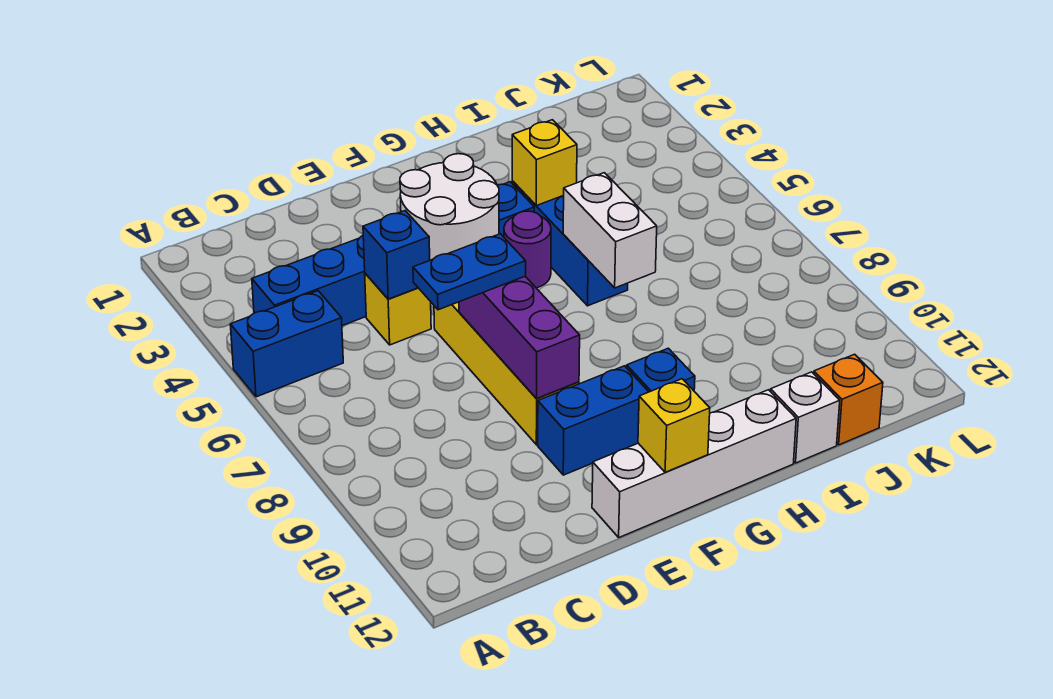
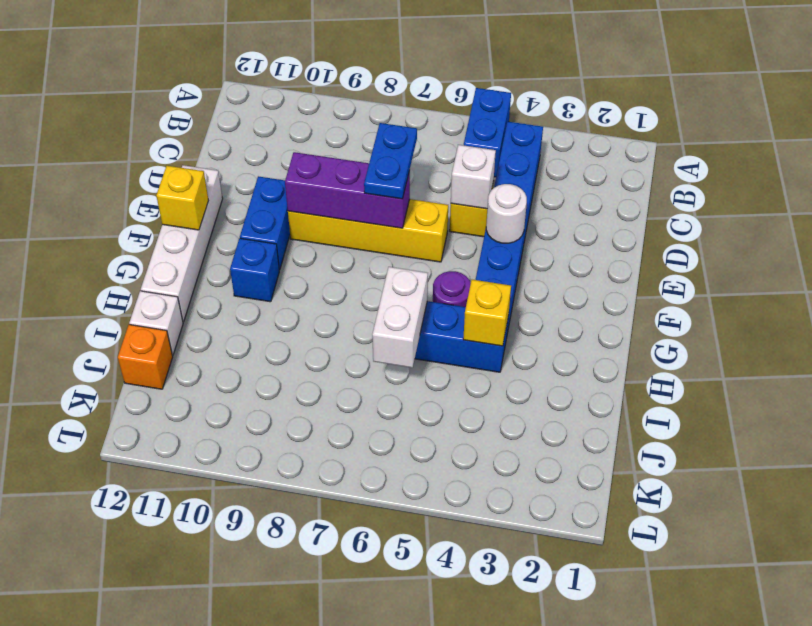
blue 1x1 brick [363,211,430,299] -> white 1x1 brick [451,145,496,209]
white 2x2 round brick [400,154,499,260] -> white 1x1 round brick [486,184,527,243]
white 1x2 brick [563,173,657,288] -> white 1x2 brick turned to [372,267,428,368]

